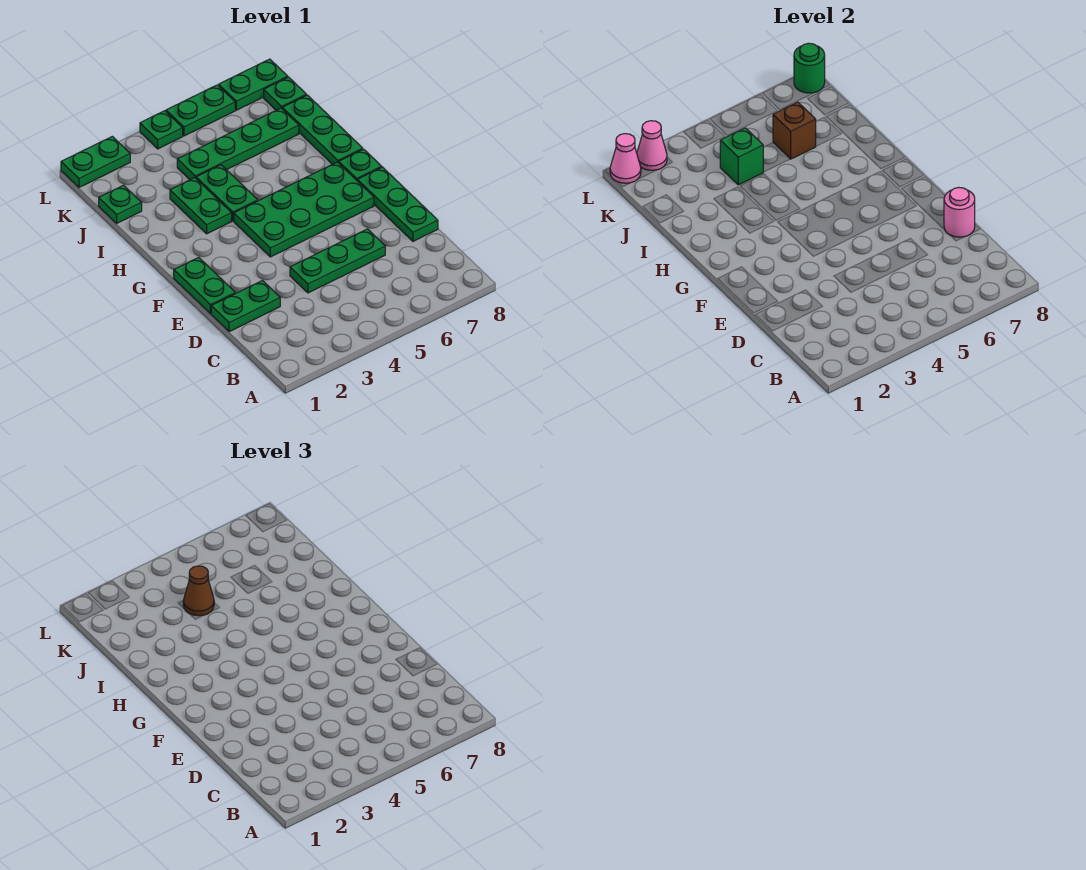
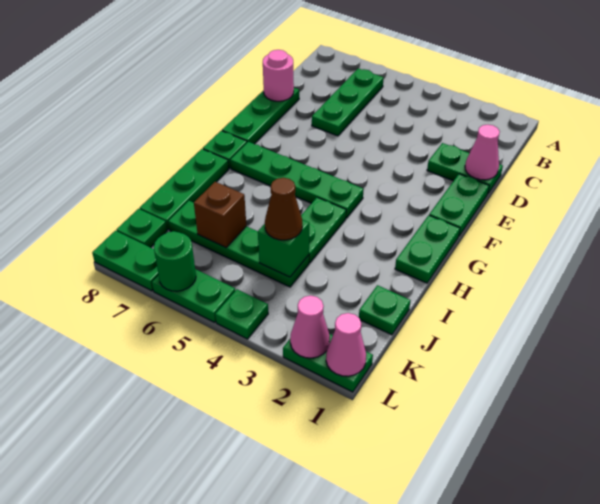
none -> pink 1x1 cone [465,125,500,180]
green 1x3 plate [290,229,385,293] -> green 1x3 plate turned to [312,68,384,136]
green 2x4 plate [234,162,374,257] -> green 1x4 plate [230,142,364,218]
green 1x2 plate [170,178,232,234] -> green 1x2 plate moved to [395,215,460,283]
green 1x1 round brick [794,43,825,93] -> green 1x1 round brick moved to [154,231,196,291]

